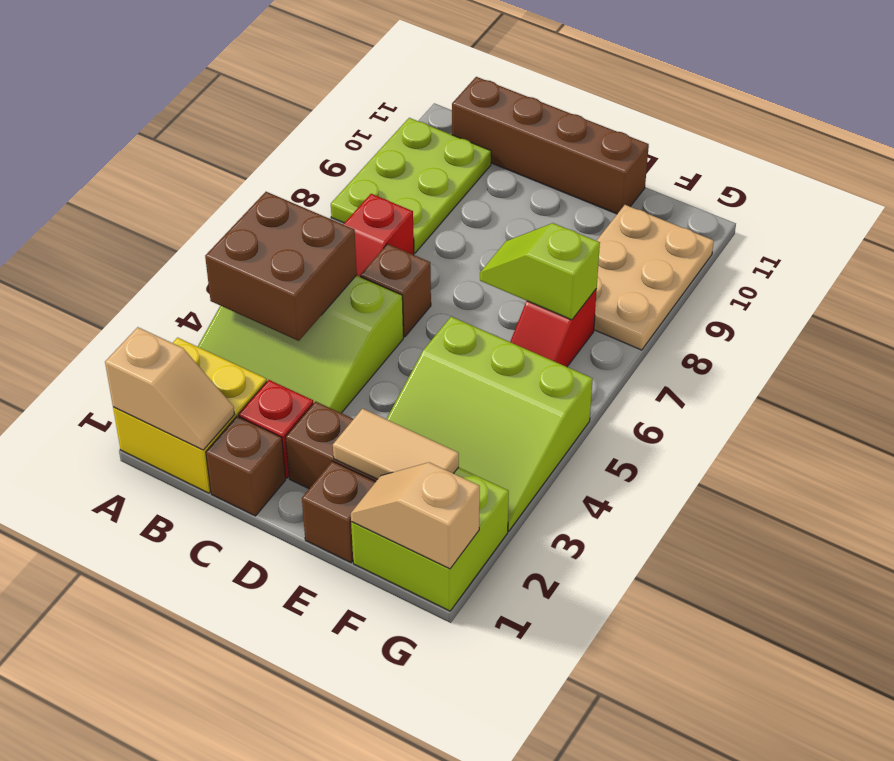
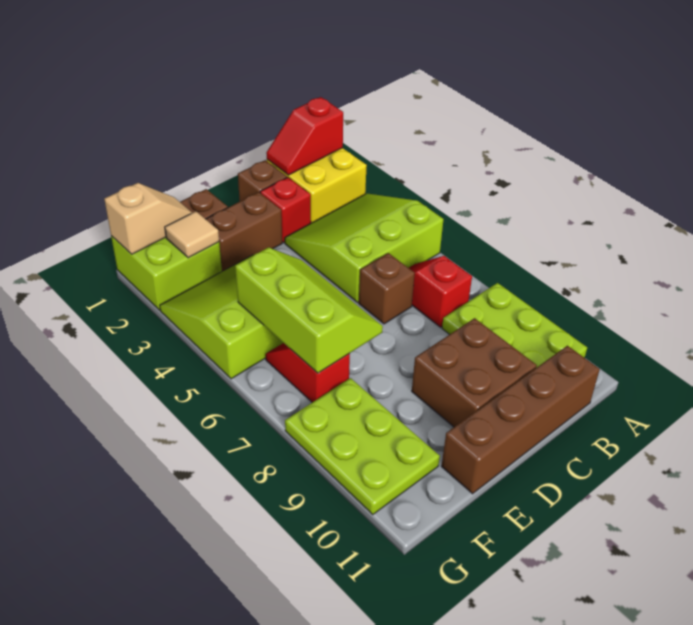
tan 1x2 slope [105,327,235,450] -> red 1x2 slope [266,97,343,175]
brown 2x2 brick [205,192,357,341] -> brown 2x2 brick moved to [412,318,537,427]
tan 1x2 tile [333,409,459,479] -> tan 1x1 tile [165,211,219,258]
lime 1x2 slope [480,223,600,320] -> lime 2x3 slope [235,247,383,373]
tan 2x3 plate [594,205,714,350] -> lime 2x3 plate [285,378,440,515]

